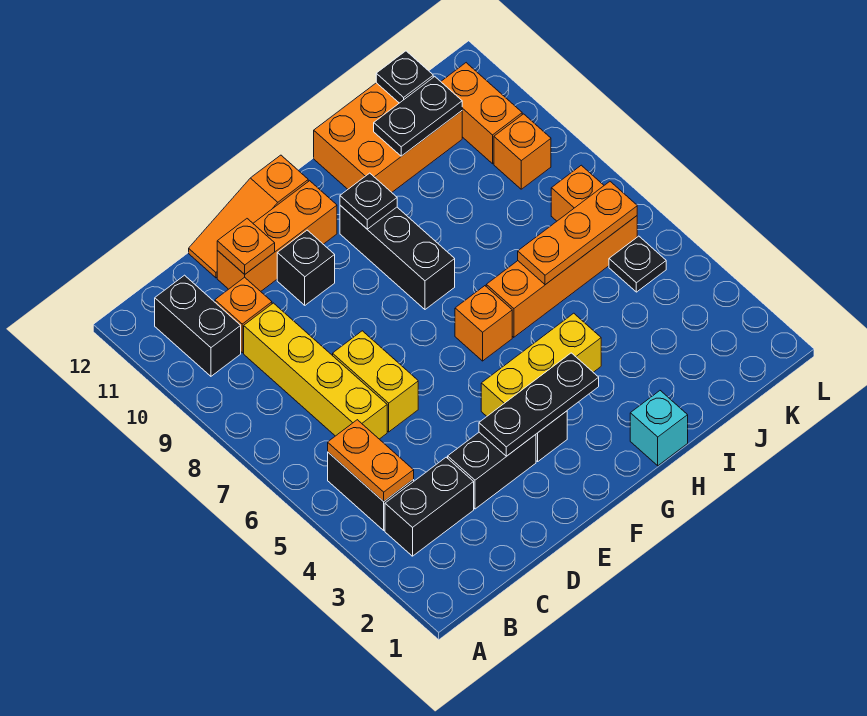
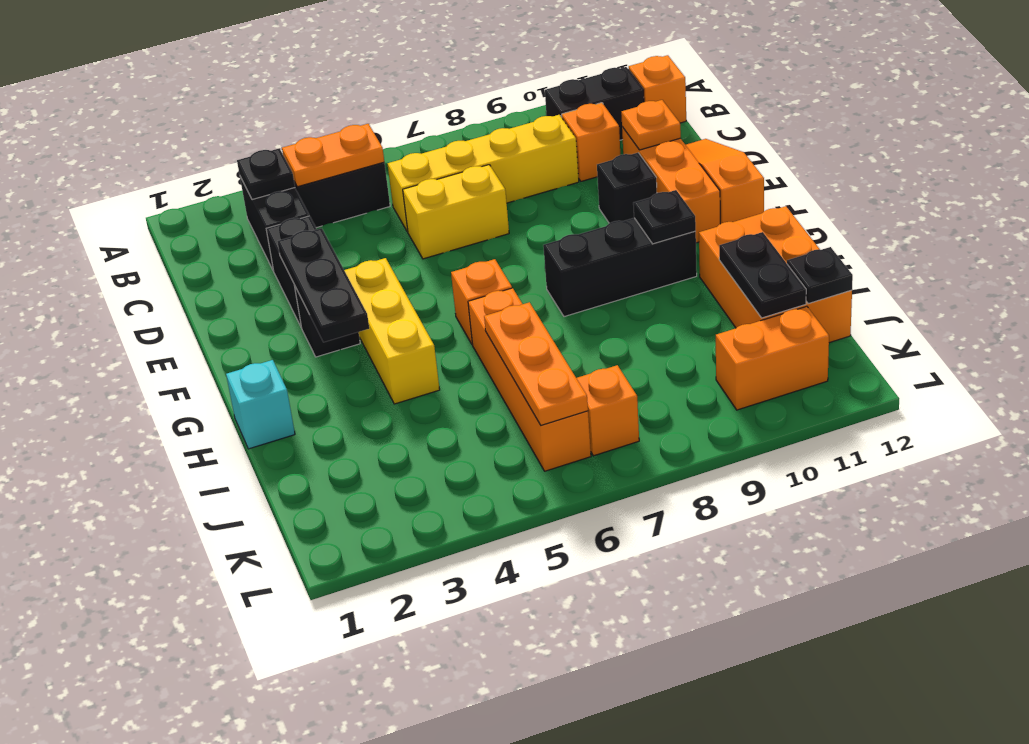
black 1x1 plate [609,236,666,292] -> black 1x1 plate moved to [237,148,295,200]
orange 1x1 brick [494,114,551,189] -> orange 1x1 brick moved to [629,55,686,123]

